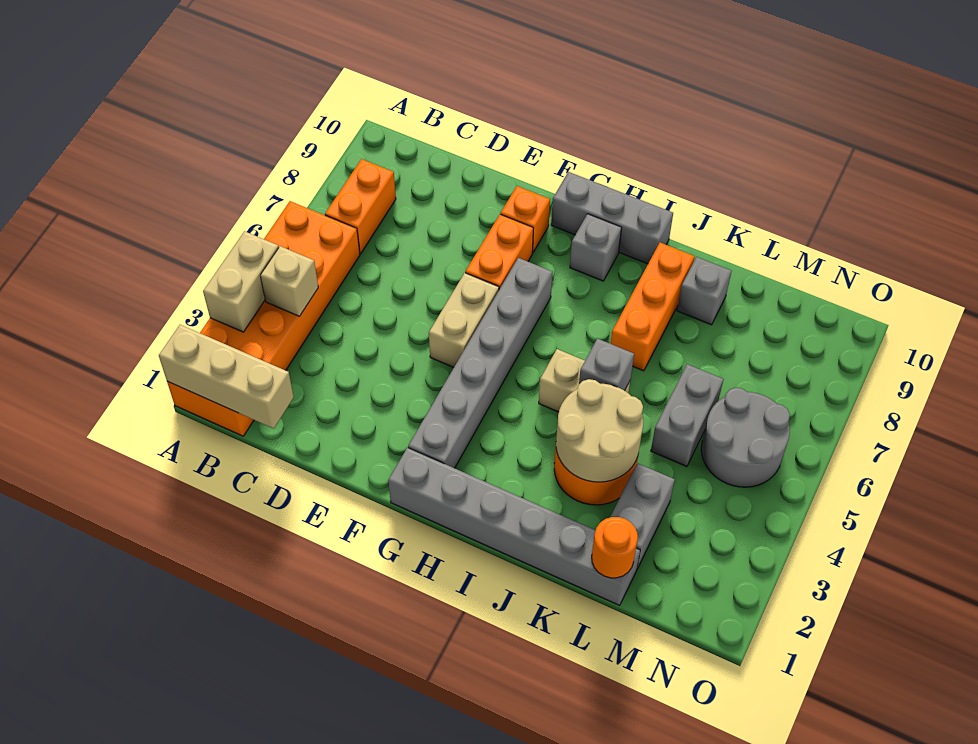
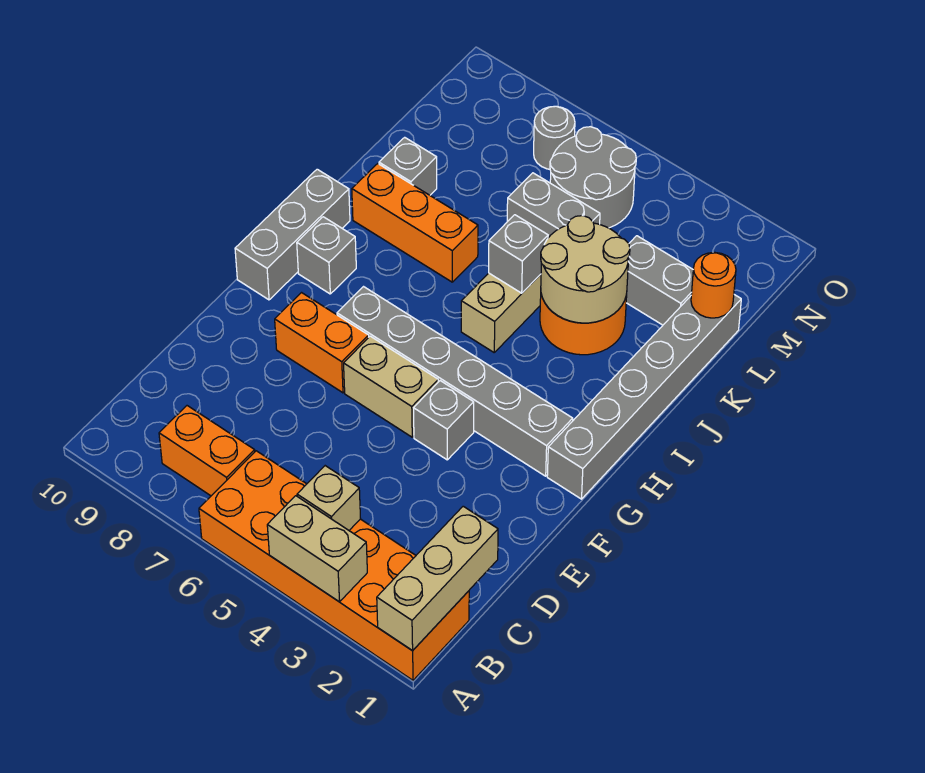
none -> grey 1x1 brick [414,381,474,460]
orange 1x1 brick [501,186,550,253] -> none
none -> grey 1x1 round brick [534,106,575,169]

